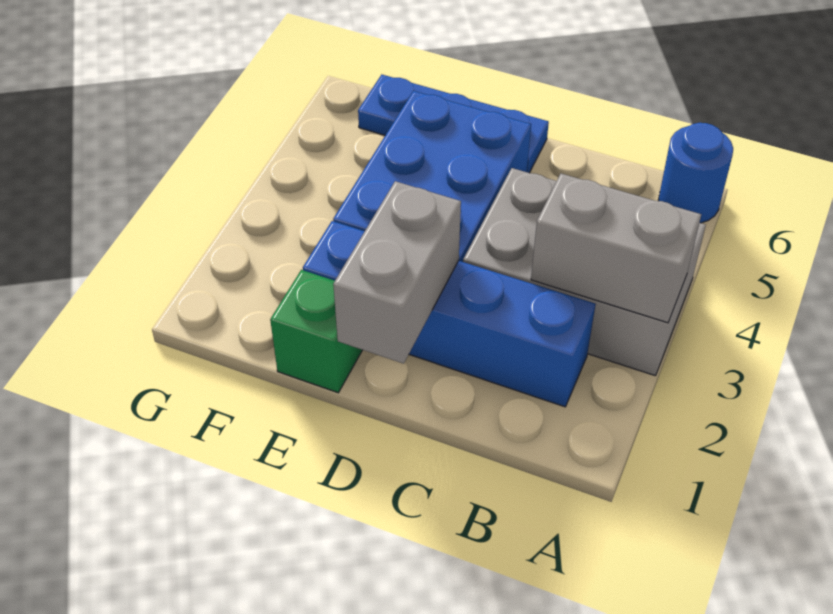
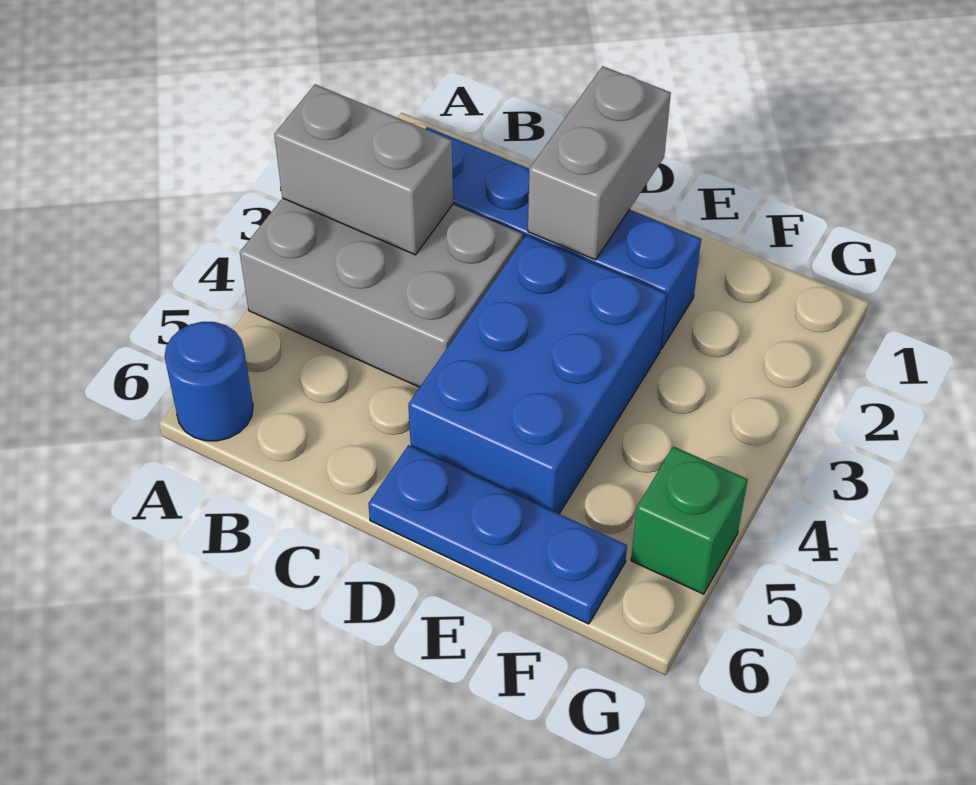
green 1x1 brick [270,270,362,393] -> green 1x1 brick moved to [631,446,748,594]

